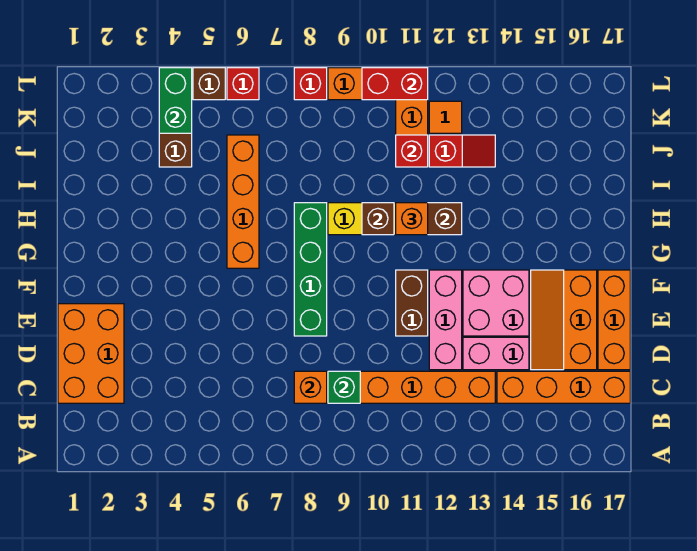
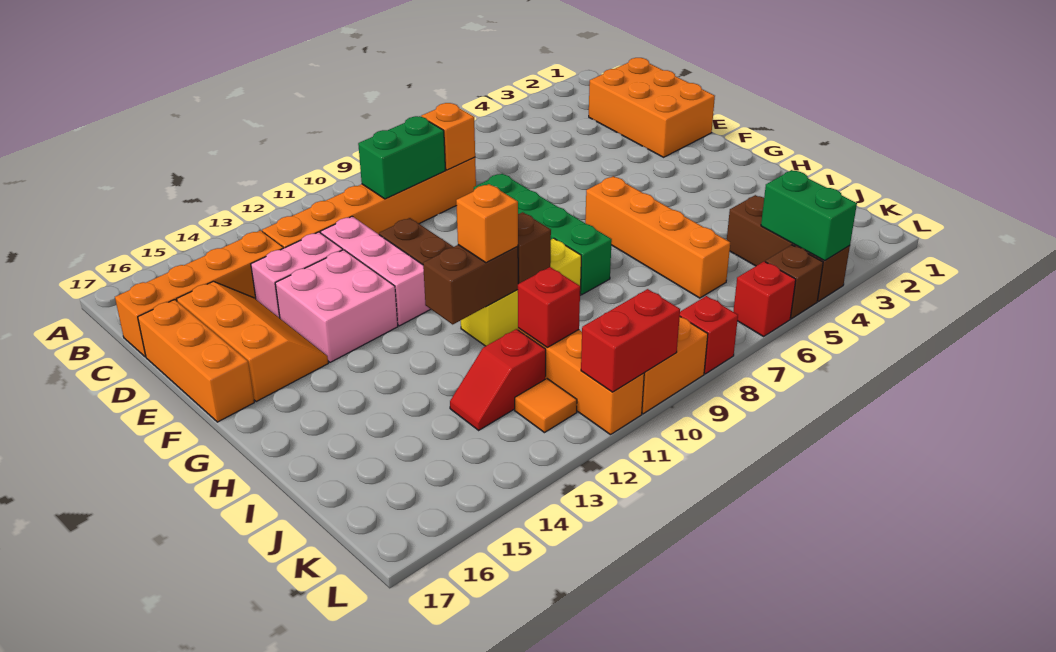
green 1x1 brick [328,371,360,403] -> green 1x2 brick [358,116,445,199]

